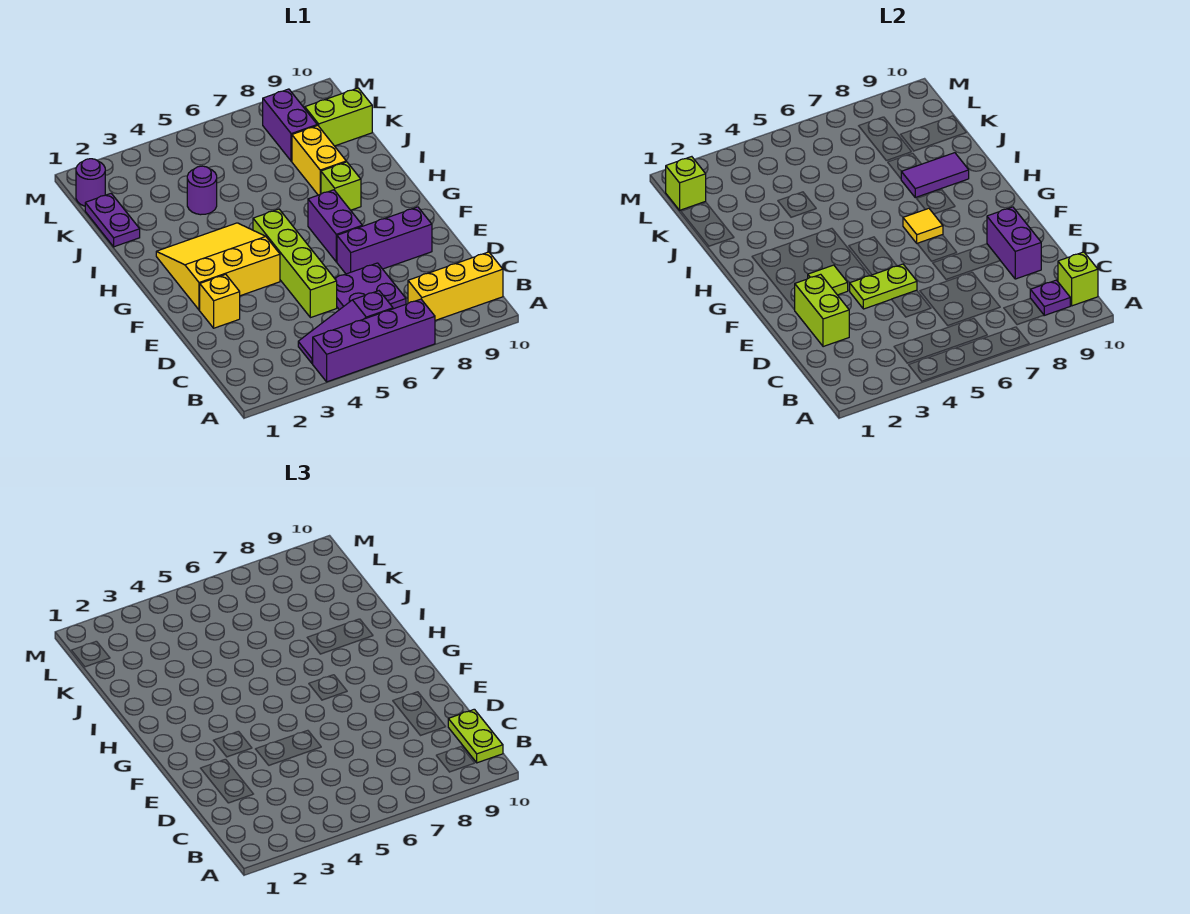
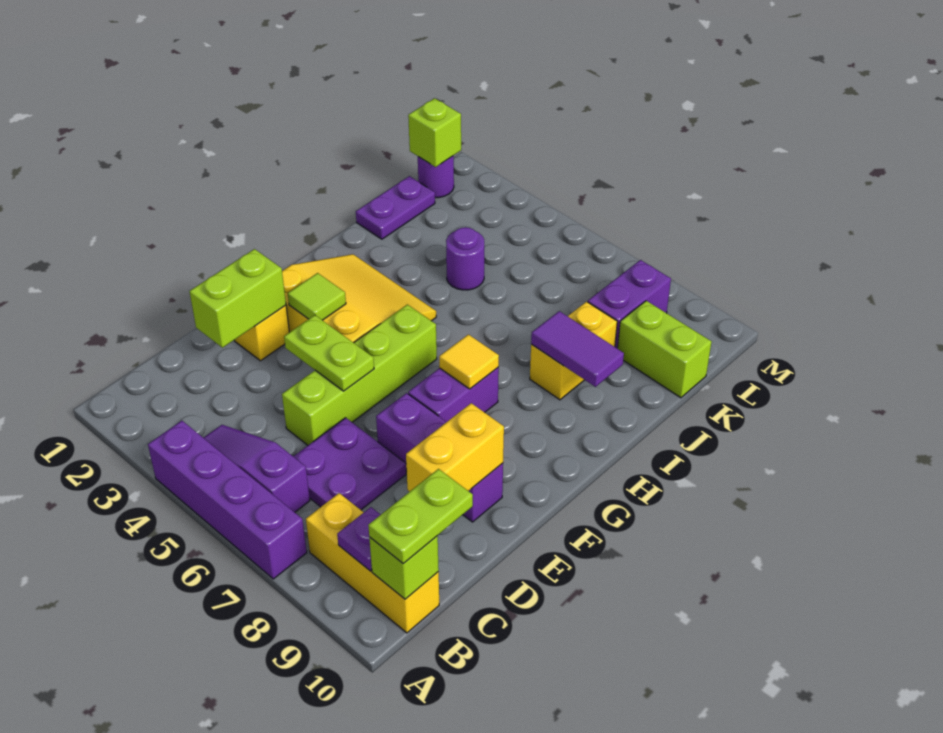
purple 1x2 brick [987,207,1041,279] -> yellow 1x2 brick [406,403,504,492]
lime 1x1 brick [321,162,361,210] -> none

